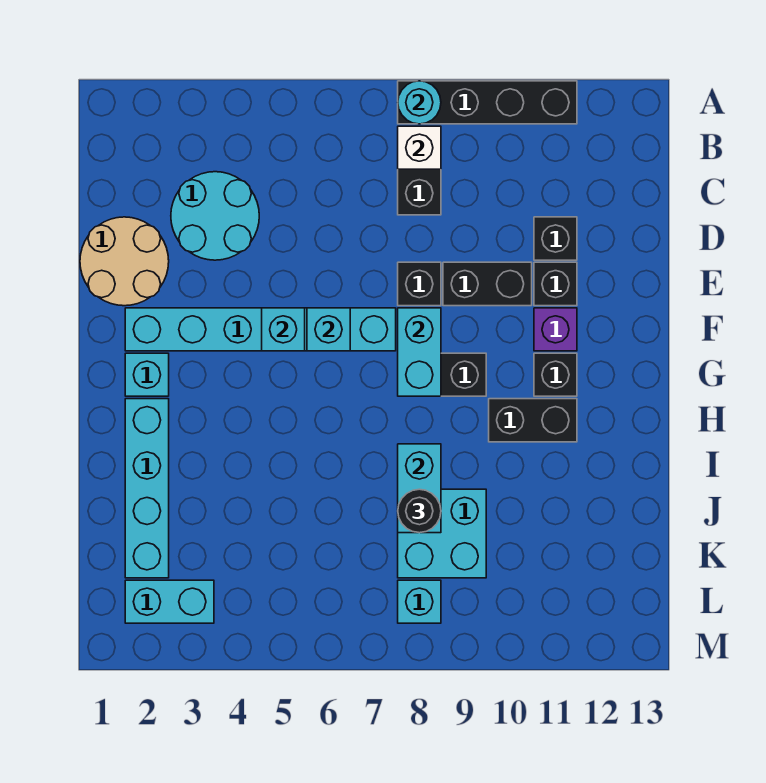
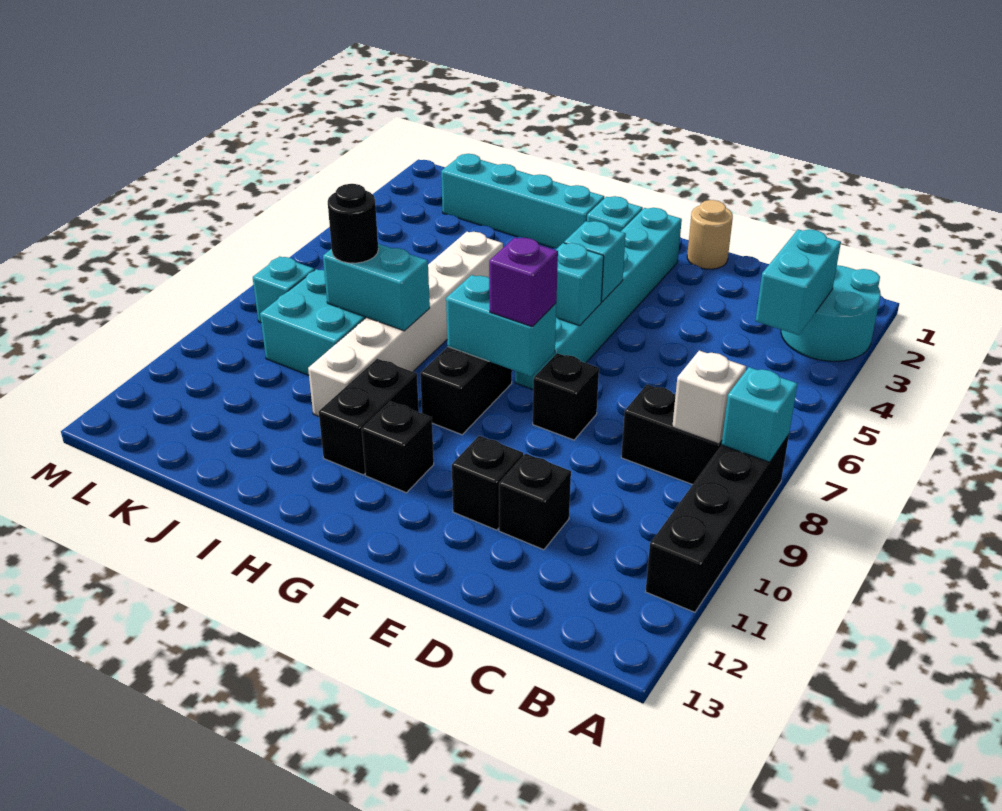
cyan 1x1 round brick [398,81,441,124] -> cyan 1x1 brick [722,367,798,462]
cyan 2x2 round brick [171,172,259,260] -> cyan 2x2 round brick moved to [781,265,881,361]
tan 2x2 round brick [80,217,169,306] -> tan 1x1 round brick [687,200,733,269]
black 1x2 brick [443,262,532,306] -> none
purple 1x1 brick [534,308,577,351] -> purple 1x1 brick moved to [489,238,558,327]
none -> white 1x6 brick [308,232,503,416]
cyan 1x2 brick [125,580,214,623] -> cyan 1x2 brick moved to [756,229,841,335]

